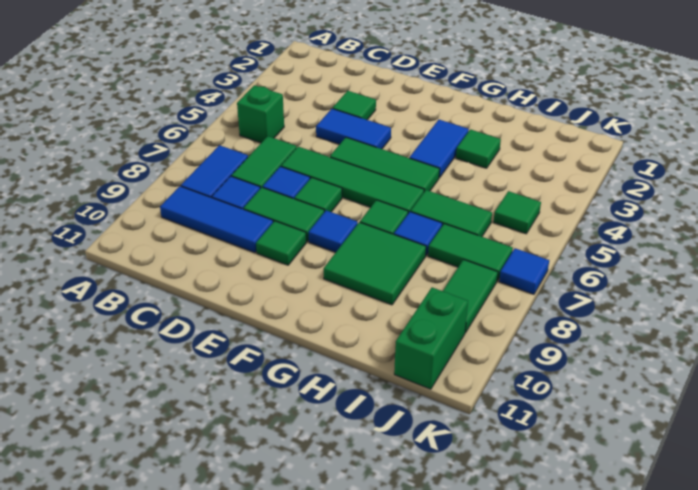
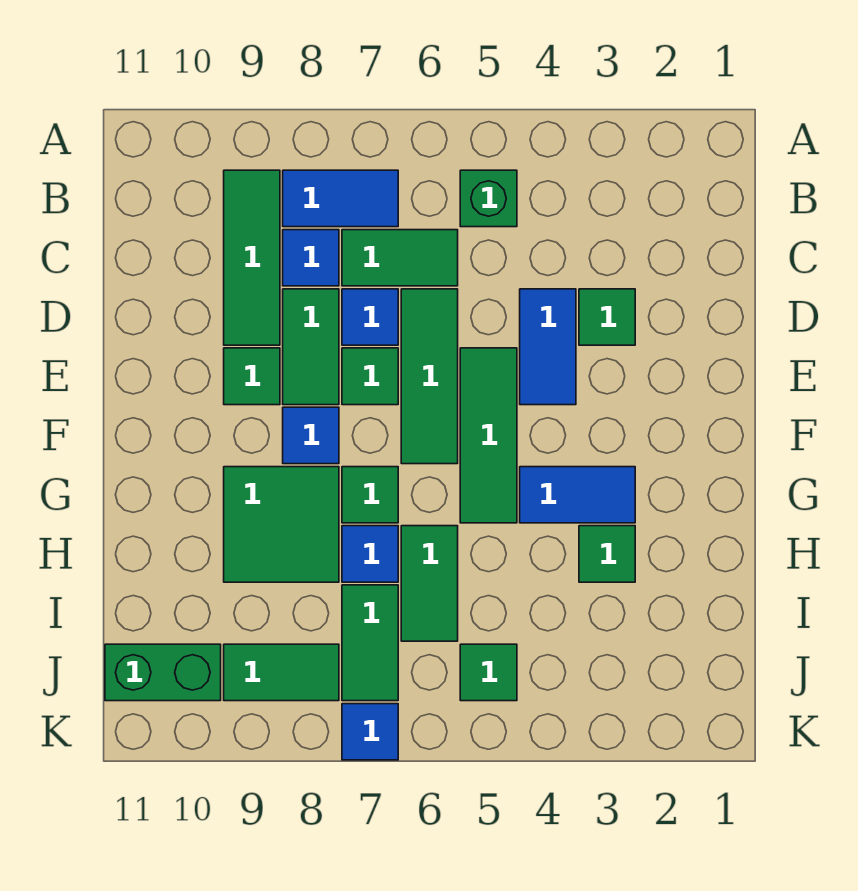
blue 1x3 tile [160,186,273,253] -> green 1x3 tile [224,170,280,345]
green 1x4 tile [281,147,424,213] -> green 1x3 tile [401,289,458,464]

